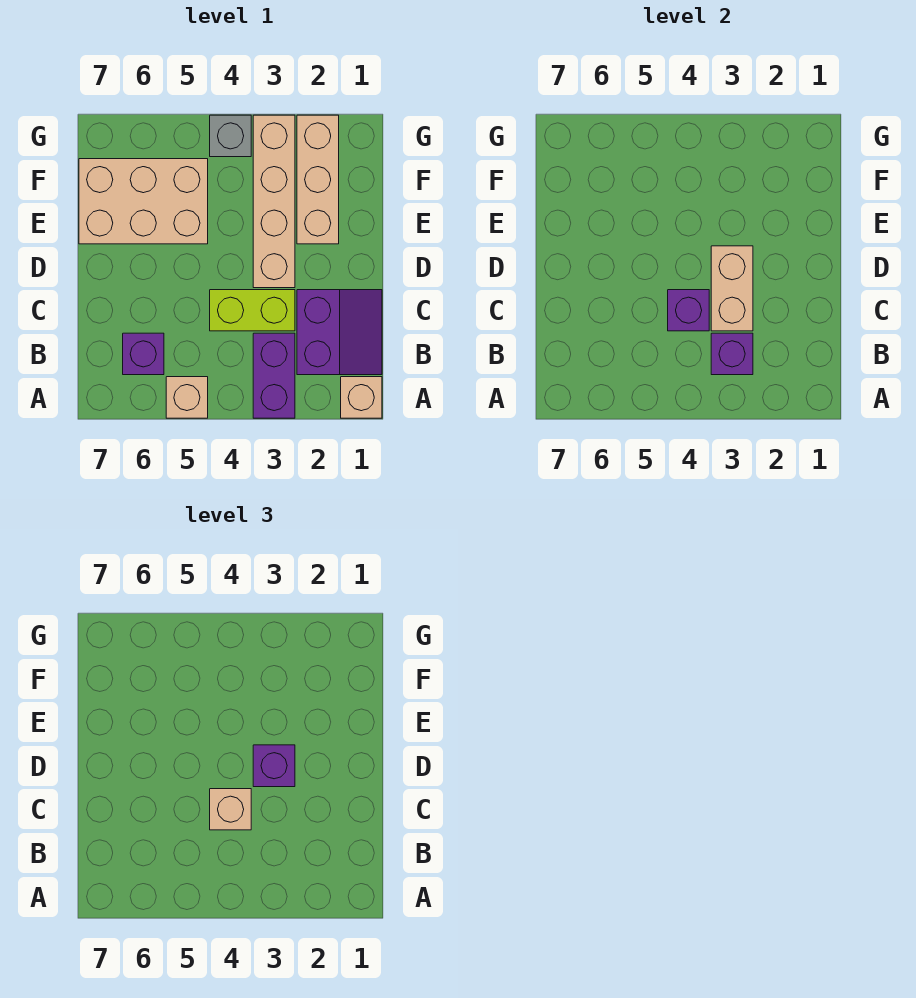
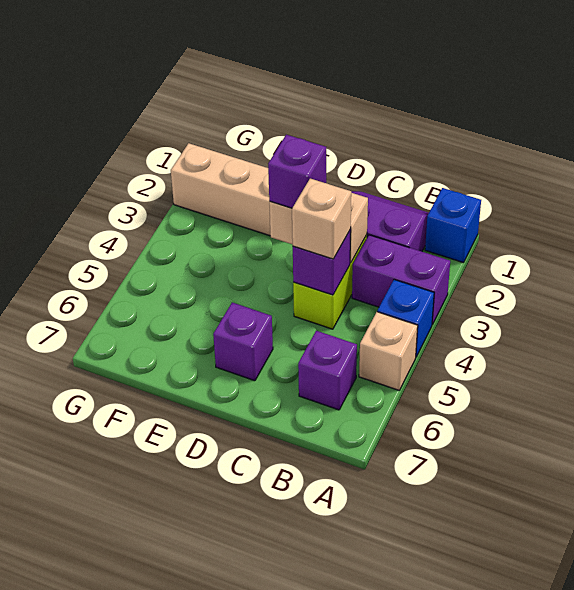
tan 1x1 brick [341,377,382,418] -> blue 1x1 brick [425,188,481,263]
none -> blue 1x1 brick [378,280,434,357]
purple 1x1 brick [711,333,753,375] -> purple 1x1 brick moved to [213,302,273,381]
tan 1x4 brick [253,115,295,288] -> none
tan 2x3 brick [79,159,208,244] -> none
grey 1x1 brick [210,115,251,157] -> none

